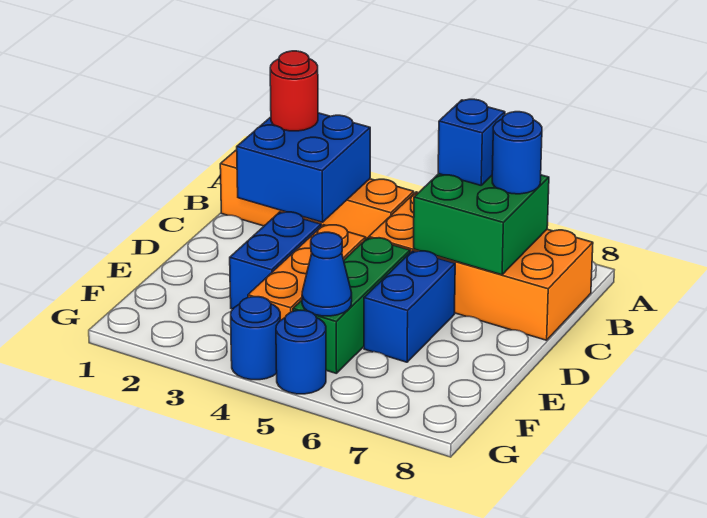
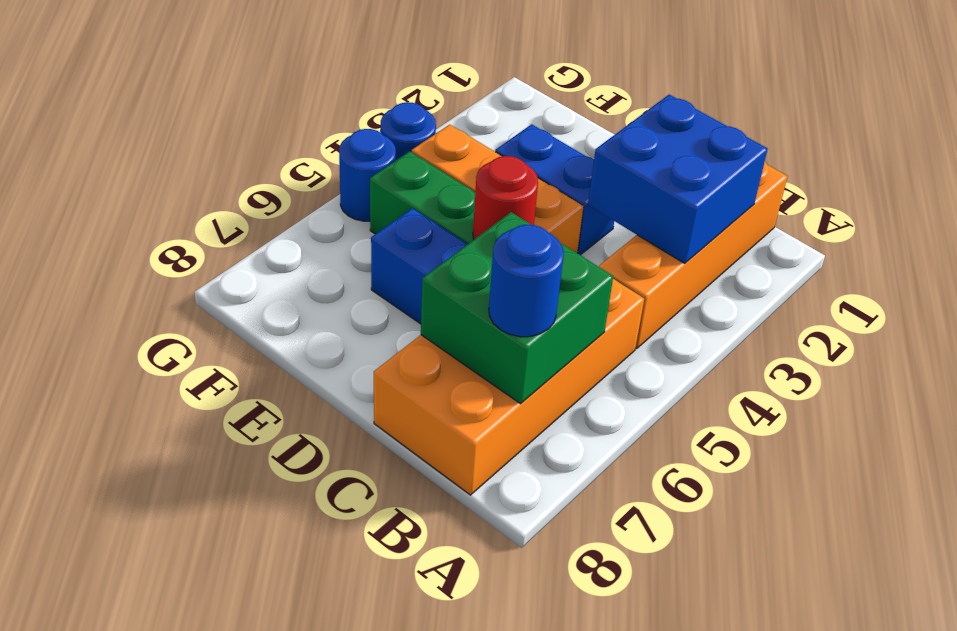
red 1x1 round brick [270,51,318,131] -> red 1x1 round brick moved to [473,156,538,239]
blue 1x1 brick [438,99,505,185] -> none
blue 1x1 cone [302,232,352,316] -> none

